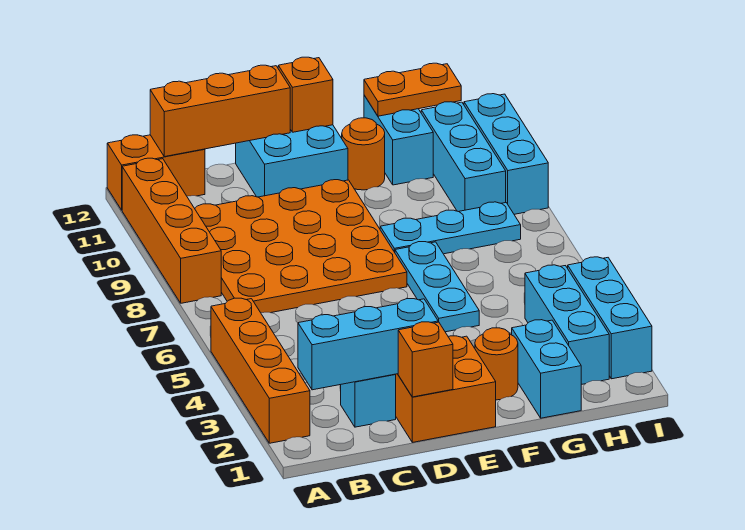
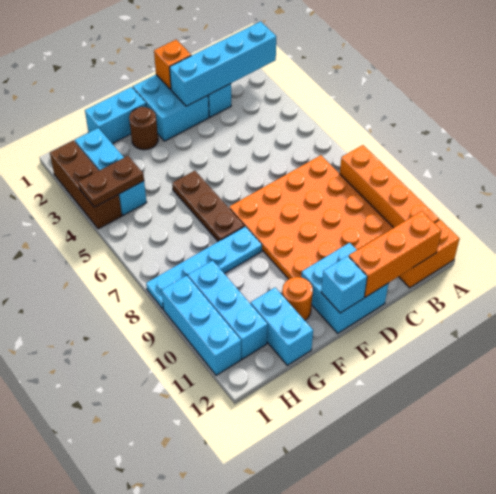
orange 1x4 brick [211,298,310,443] -> none
cyan 1x3 brick [298,299,438,390] -> cyan 1x4 brick [170,21,276,106]
orange 2x2 brick [395,336,496,442] -> cyan 2x2 brick [133,75,209,141]
orange 1x1 brick [278,57,333,132] -> cyan 1x1 brick [321,256,367,313]
orange 1x1 round brick [475,328,518,400] -> brown 1x1 round brick [129,107,158,150]
cyan 1x3 plate [395,242,479,332] -> brown 1x3 plate [172,171,244,242]
cyan 1x3 plate [380,202,521,254] -> cyan 1x4 plate [146,226,262,309]
cyan 1x2 brick [512,320,581,418] -> cyan 1x2 brick turned to [85,87,146,144]
orange 1x2 plate [364,63,461,116] -> none
none -> brown 1x2 plate [78,156,144,207]
cyan 1x3 brick [568,257,652,379] -> brown 1x3 brick [50,141,122,229]

